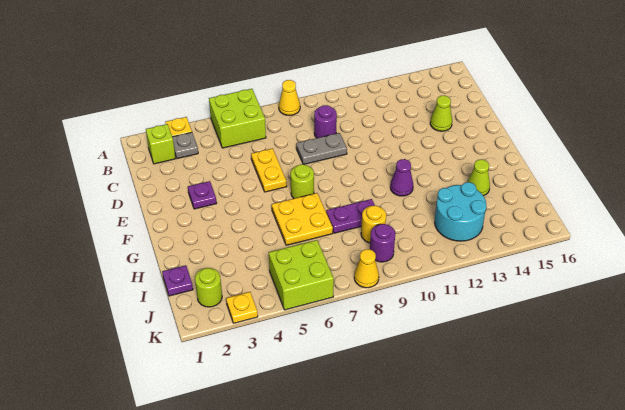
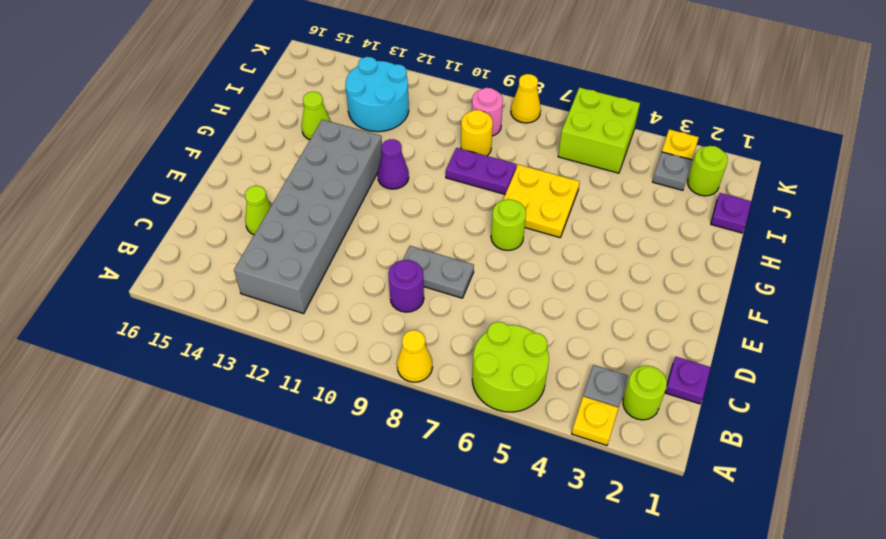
lime 2x2 brick [209,89,266,148] -> lime 2x2 round brick [472,322,549,412]
lime 1x1 brick [146,124,176,164] -> lime 1x1 round brick [623,366,667,420]
none -> grey 2x6 brick [234,120,382,313]
yellow 1x2 plate [251,148,287,192] -> none
purple 1x1 plate [188,181,217,209] -> purple 1x1 plate moved to [665,357,711,404]
none -> grey 1x1 plate [653,152,692,190]
purple 1x1 round brick [370,224,395,262] -> pink 1x1 round brick [472,88,503,136]

